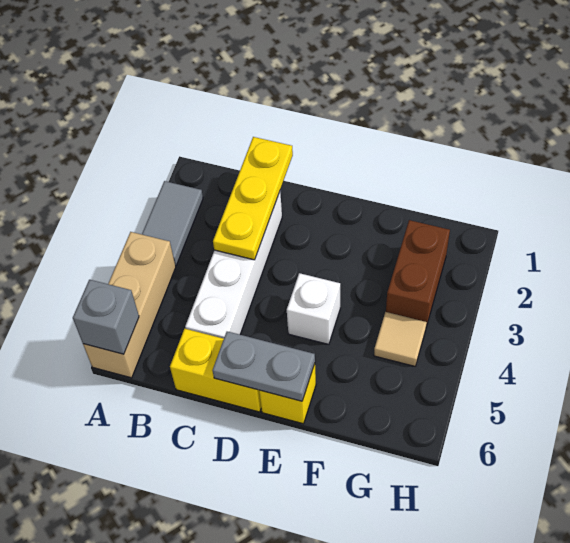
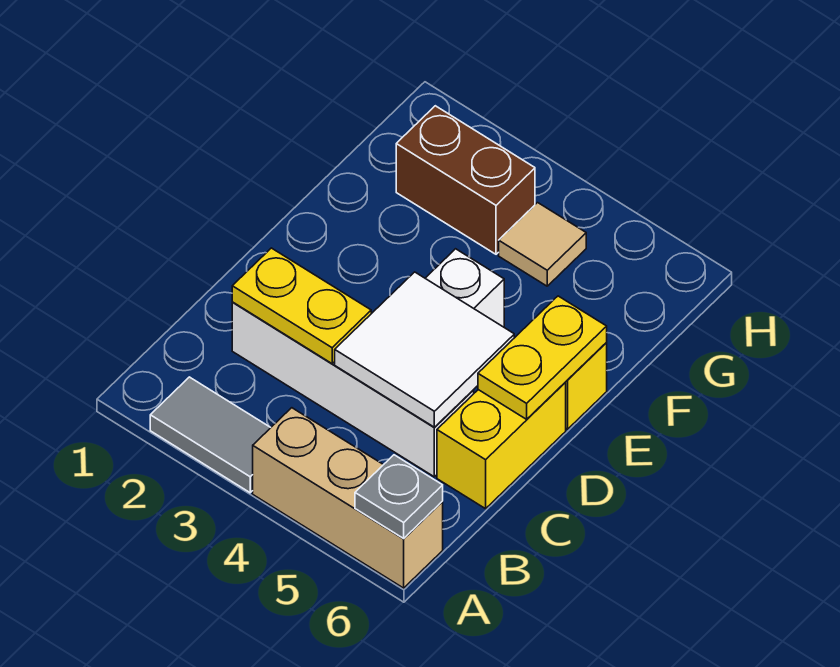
grey 1x1 brick [73,280,139,354] -> grey 1x1 plate [355,455,443,538]
yellow 1x3 plate [213,137,293,260] -> yellow 1x2 plate [232,248,371,364]
none -> white 2x2 tile [335,272,514,427]
grey 1x2 plate [213,331,315,401] -> yellow 1x2 plate [478,296,607,419]

